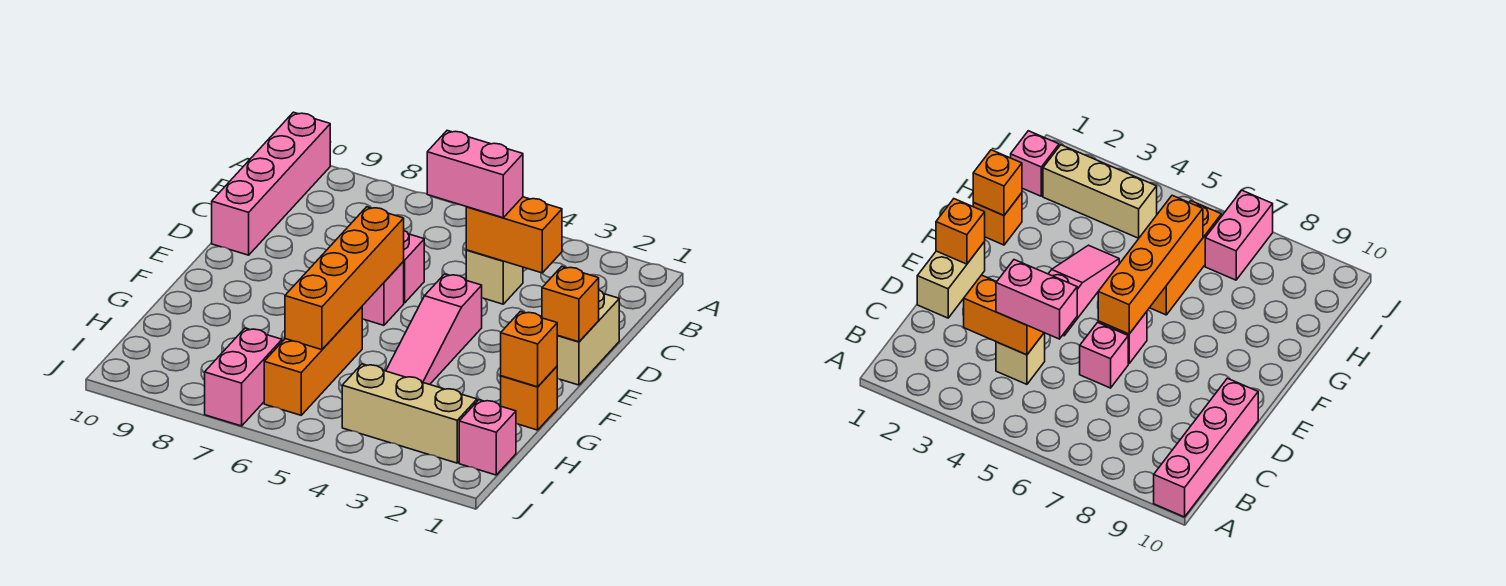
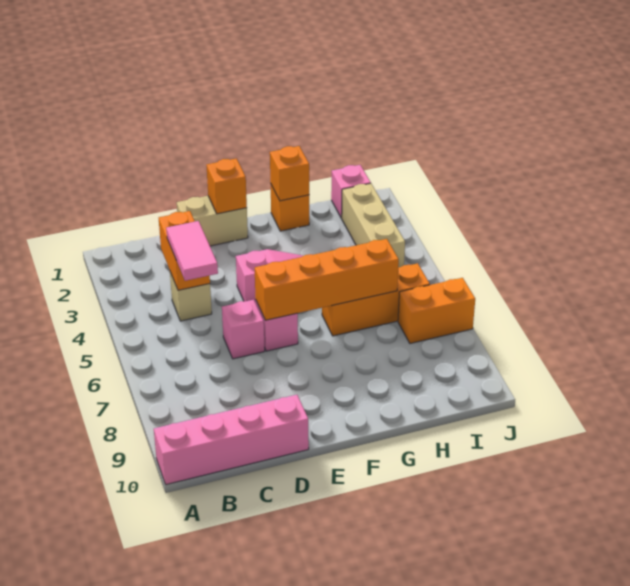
pink 1x2 brick [427,131,523,218] -> pink 1x2 tile [166,221,218,281]
pink 1x2 brick [205,328,282,426] -> orange 1x2 brick [398,278,475,343]

